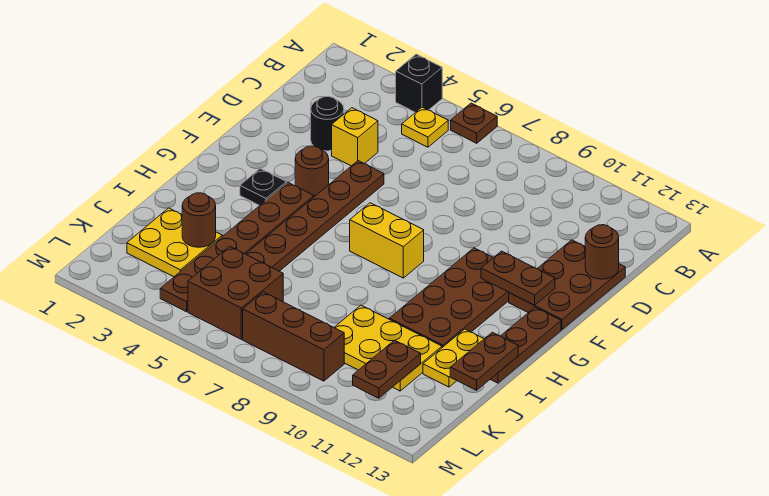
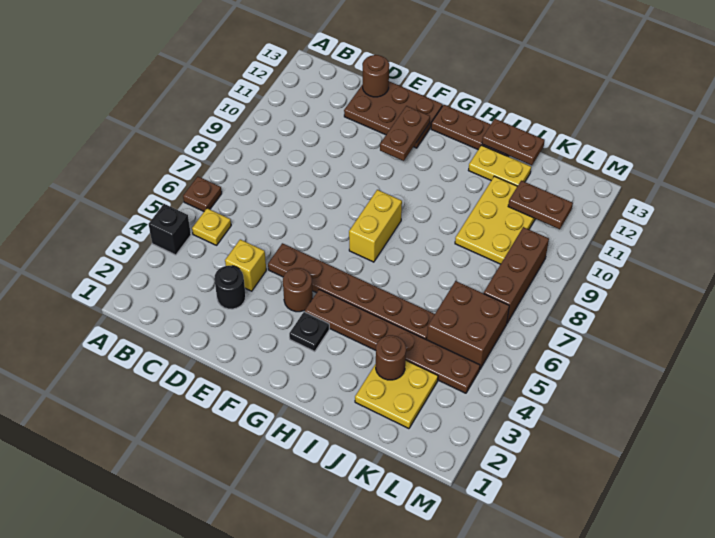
brown 2x4 plate [389,248,509,347] -> none

